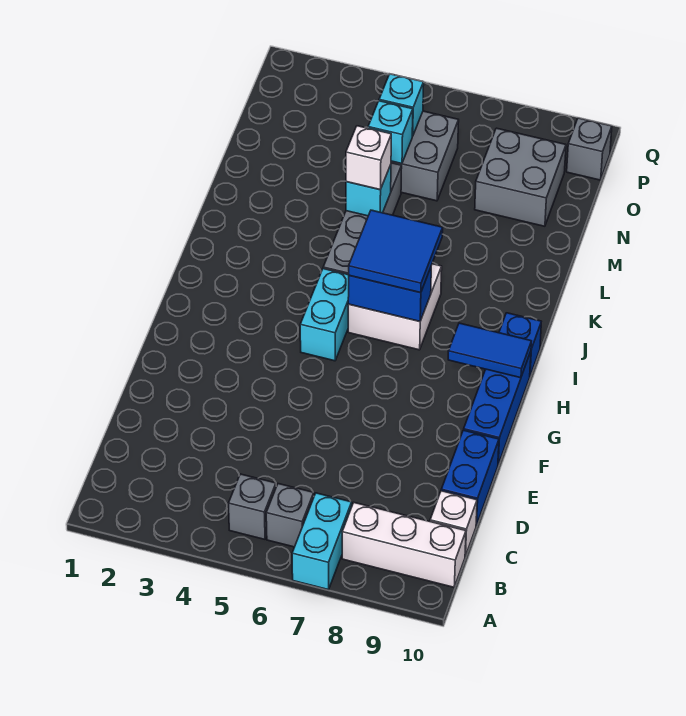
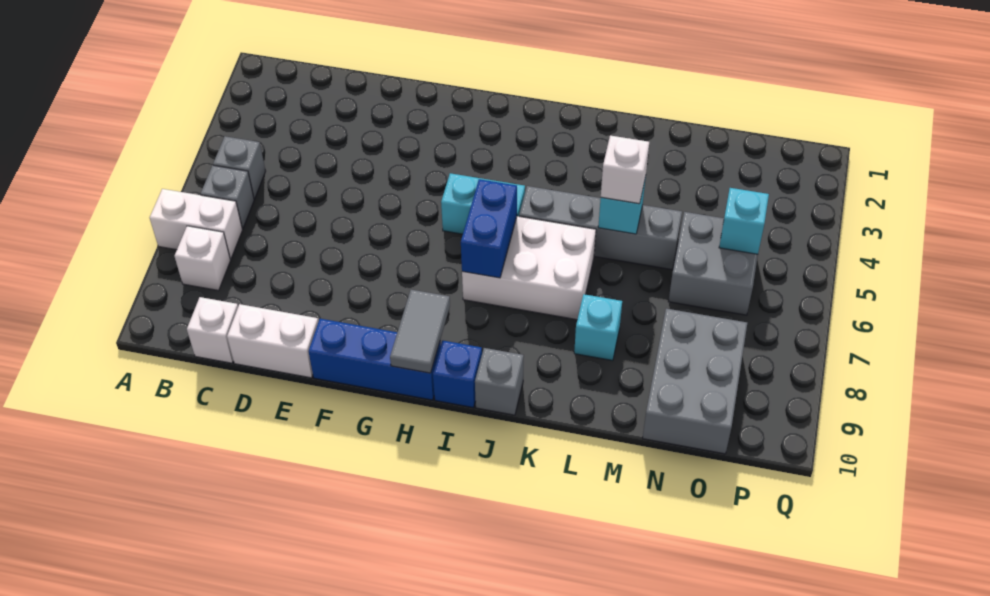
cyan 1x2 brick [292,493,352,590] -> white 1x2 brick [150,189,242,259]
white 1x3 brick [342,503,466,587] -> white 1x1 brick [175,226,231,290]
blue 1x2 brick [441,430,499,525] -> white 1x2 brick [227,304,318,378]
blue 1x2 tile [448,323,532,378] -> grey 1x2 tile [390,290,450,373]
white 2x2 brick [348,264,442,350] -> white 2x3 brick [462,216,596,320]
blue 2x2 tile [349,210,443,293] -> none
cyan 1x1 brick [368,101,413,164] -> cyan 1x1 brick moved to [574,294,622,361]
grey 2x2 brick [475,128,566,226] -> grey 2x3 brick [643,309,747,454]
grey 1x1 brick [567,118,612,180] -> grey 1x1 brick moved to [475,348,524,415]

